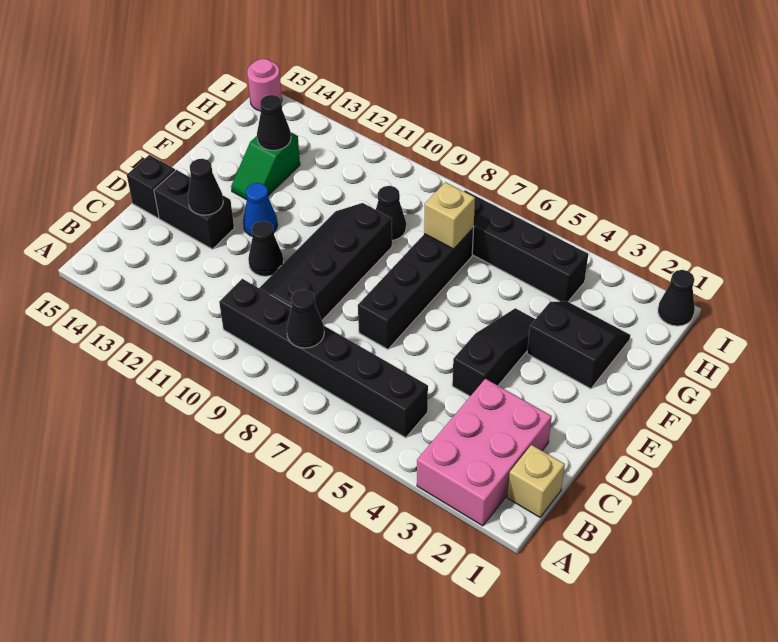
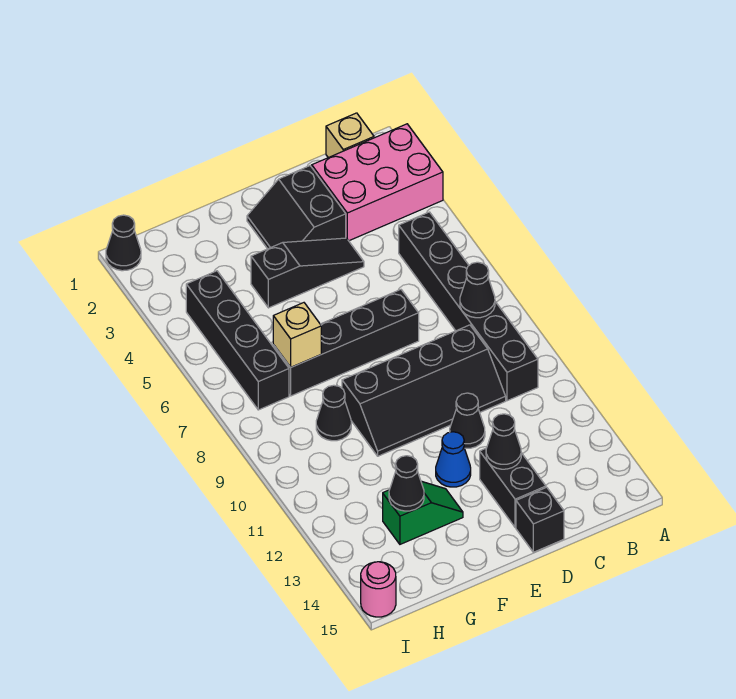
black 1x3 slope [452,308,535,396] -> black 1x3 slope turned to [251,238,364,308]
black 2x2 slope [527,301,630,389] -> black 2x2 slope moved to [247,166,346,249]

